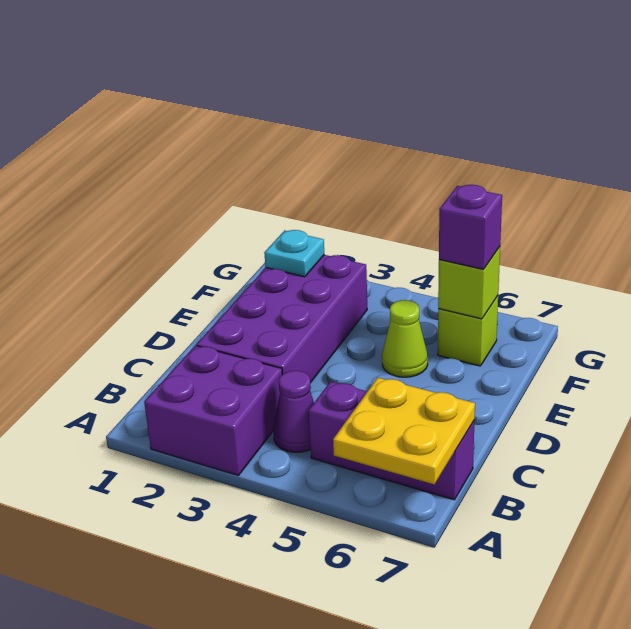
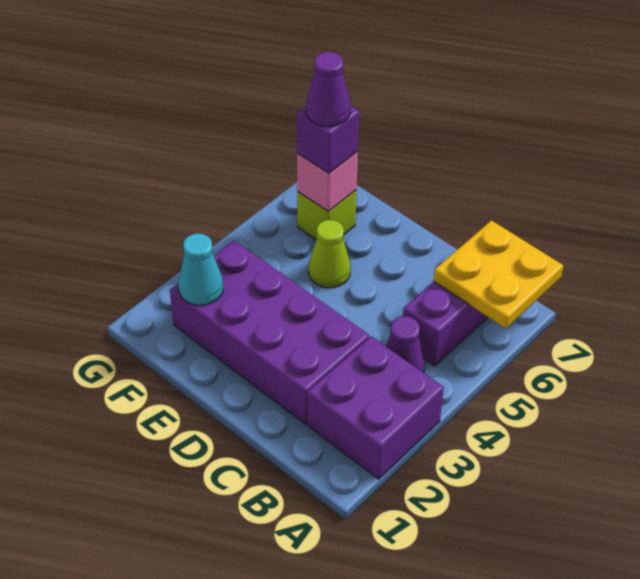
cyan 1x1 plate [264,230,324,277] -> cyan 1x1 cone [179,234,223,305]
lime 1x1 brick [438,247,500,319] -> pink 1x1 brick [297,151,358,212]
none -> purple 1x1 cone [306,52,350,127]

